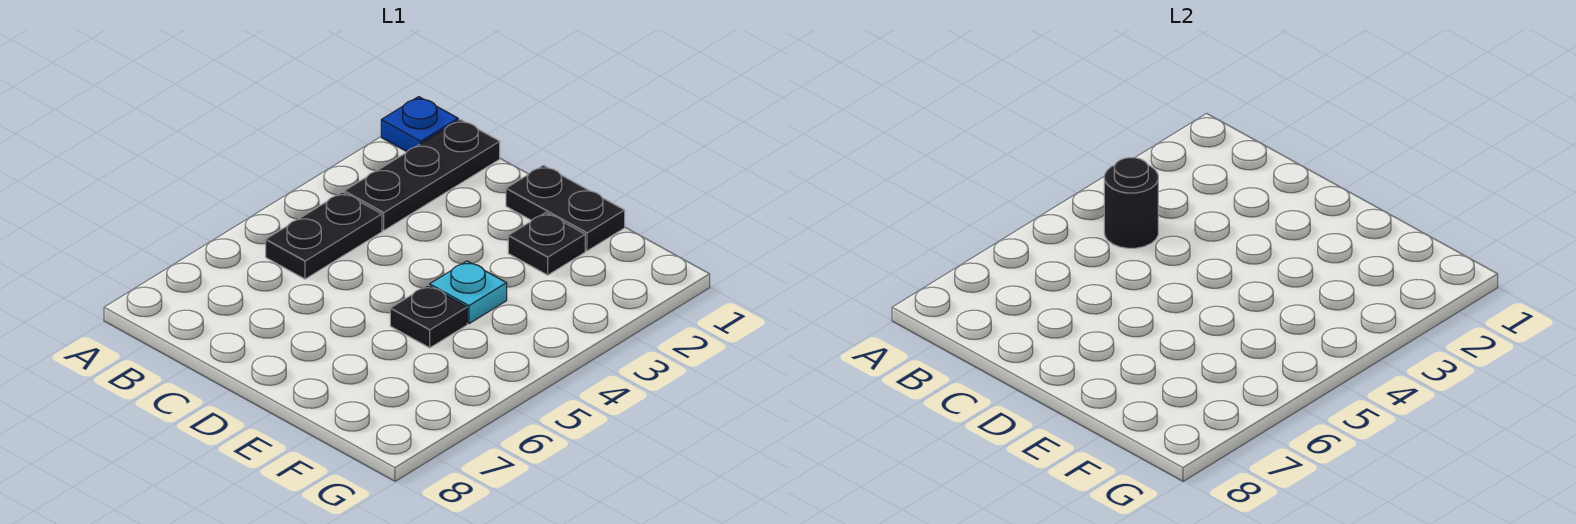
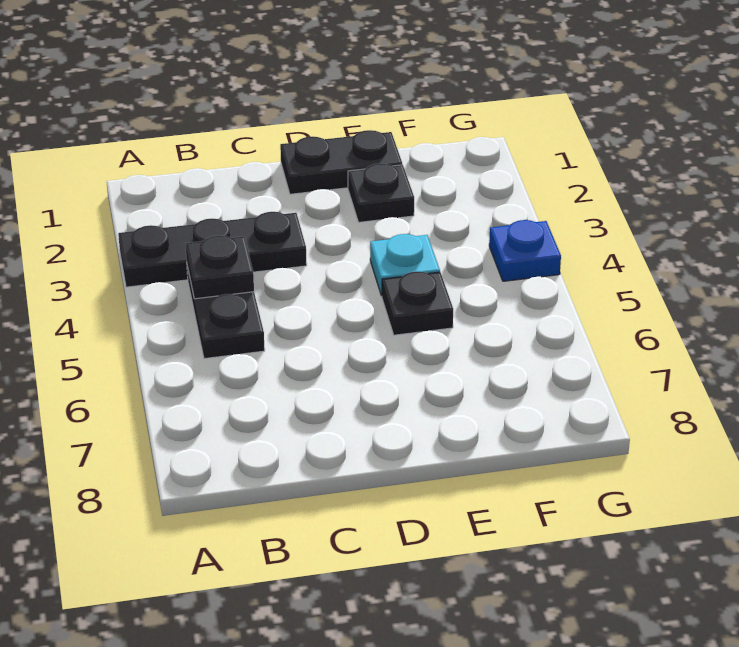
blue 1x1 plate [381,97,458,152] -> blue 1x1 plate moved to [489,220,561,281]
black 1x3 plate [344,120,500,230] -> black 1x3 plate turned to [118,212,307,287]
black 1x1 round brick [1104,158,1158,248] -> black 1x1 plate [185,235,254,299]

